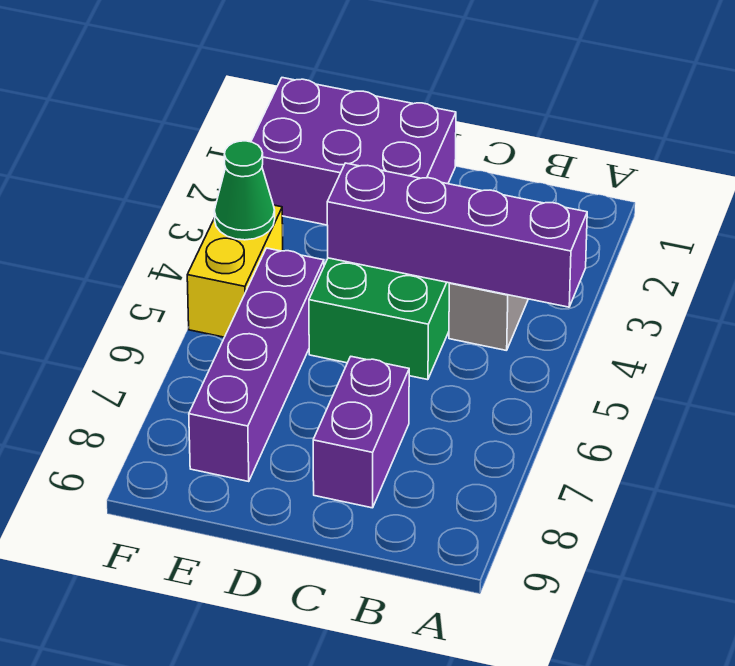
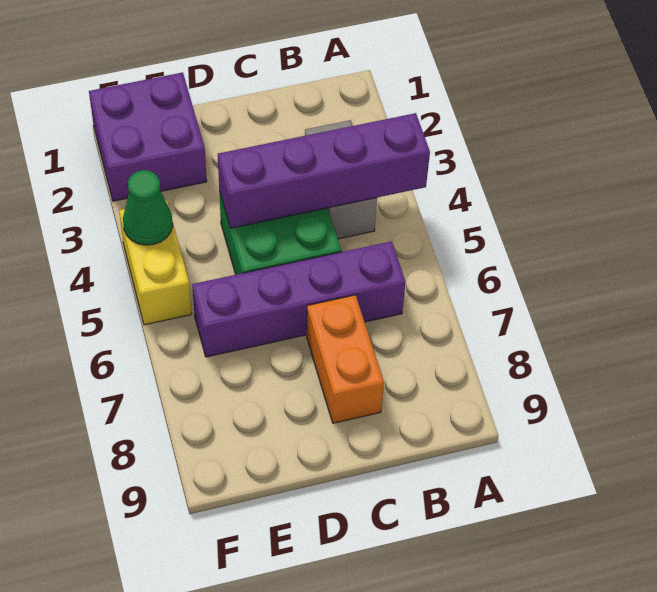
purple 1x2 brick [313,357,409,508] -> orange 1x2 brick [307,295,384,423]
purple 2x3 brick [251,78,456,225] -> purple 2x2 brick [89,72,207,201]
purple 1x4 brick [189,248,324,482] -> purple 1x4 brick turned to [192,241,406,357]

